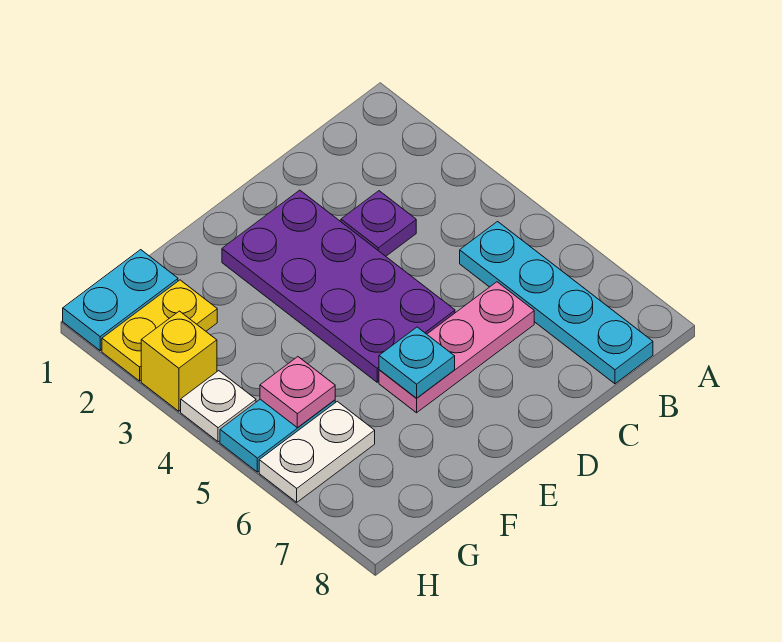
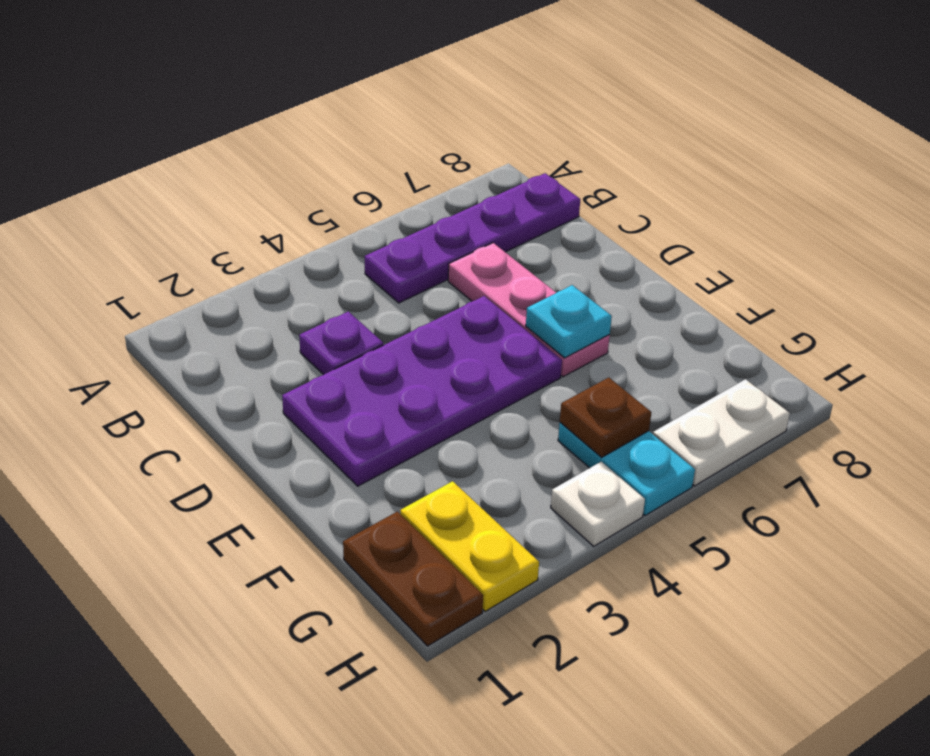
cyan 1x4 plate [460,222,653,384] -> purple 1x4 plate [365,173,580,303]
cyan 1x2 plate [63,250,178,350] -> brown 1x2 plate [343,512,483,646]
pink 1x1 plate [260,357,335,428] -> brown 1x1 plate [560,378,651,457]
white 1x2 plate [259,401,375,502] -> white 1x2 plate turned to [653,379,790,486]
yellow 1x1 brick [141,311,217,411] -> none

